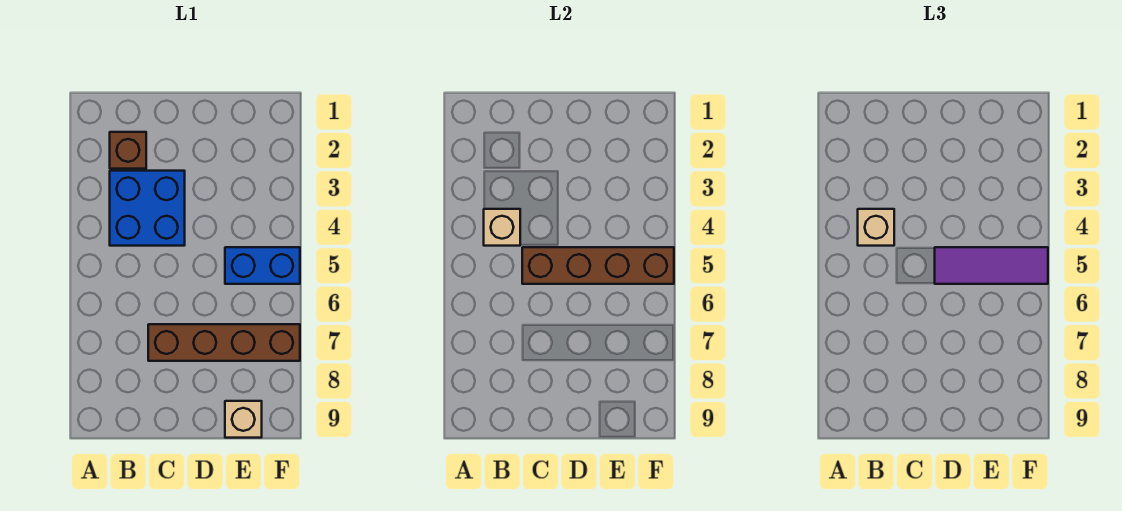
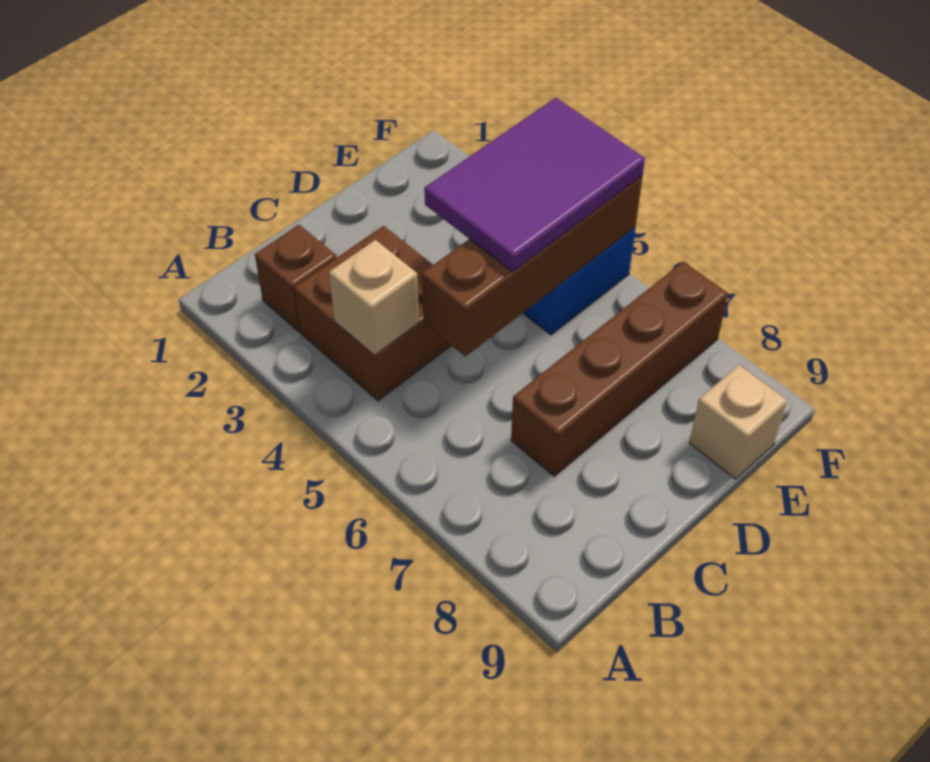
blue 2x2 brick [110,171,185,246] -> brown 2x2 brick [294,226,451,401]
tan 1x1 brick [858,209,894,246] -> none
purple 1x3 tile [935,247,1048,284] -> purple 2x3 tile [424,98,645,272]

